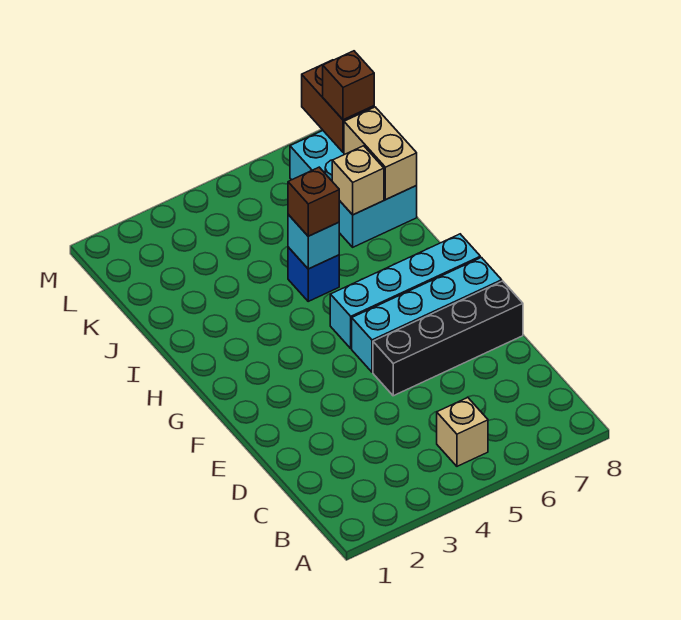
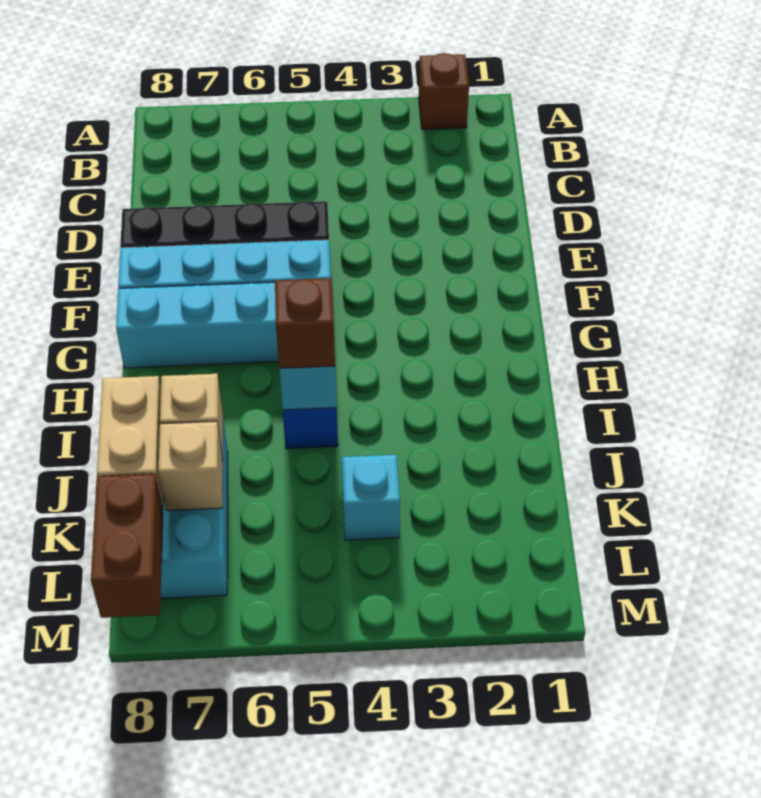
tan 1x1 brick [437,398,488,466] -> tan 1x1 brick moved to [158,421,223,511]
none -> cyan 1x1 brick [342,455,400,540]
brown 1x1 brick [323,51,374,120] -> brown 1x1 brick moved to [419,53,469,130]

